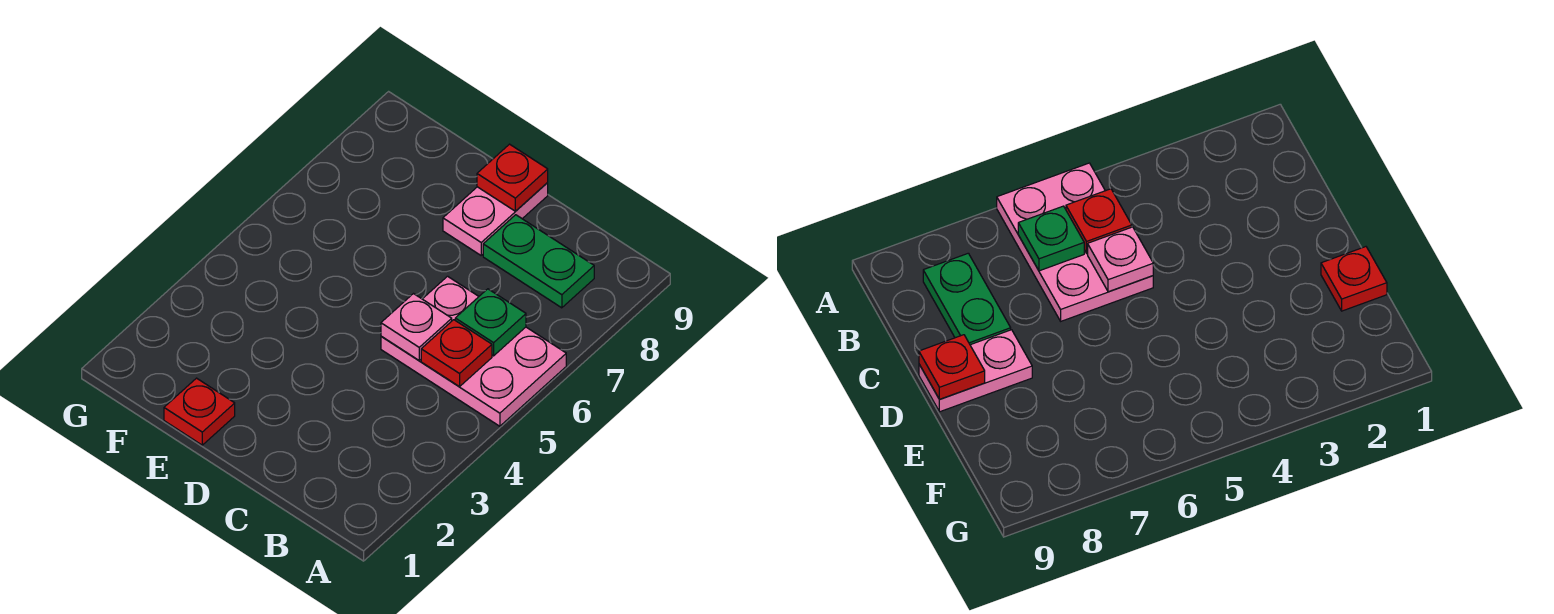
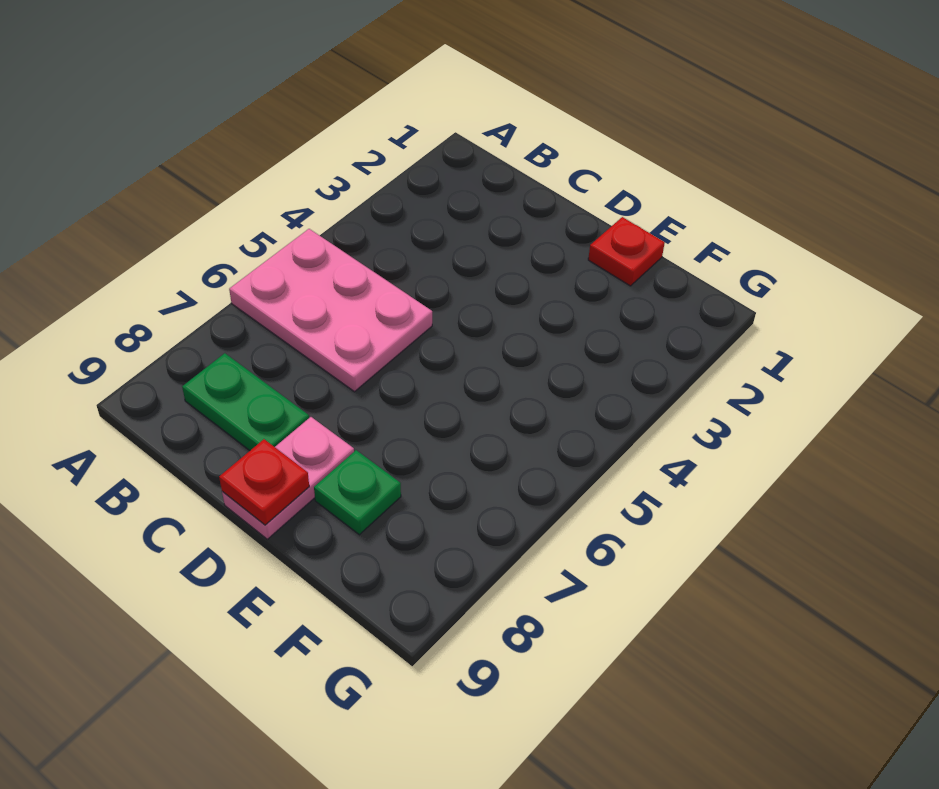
red 1x1 plate [421,320,492,387] -> none
green 1x1 plate [455,289,526,356] -> green 1x1 plate moved to [314,450,401,535]
pink 1x1 plate [381,294,452,360] -> none

